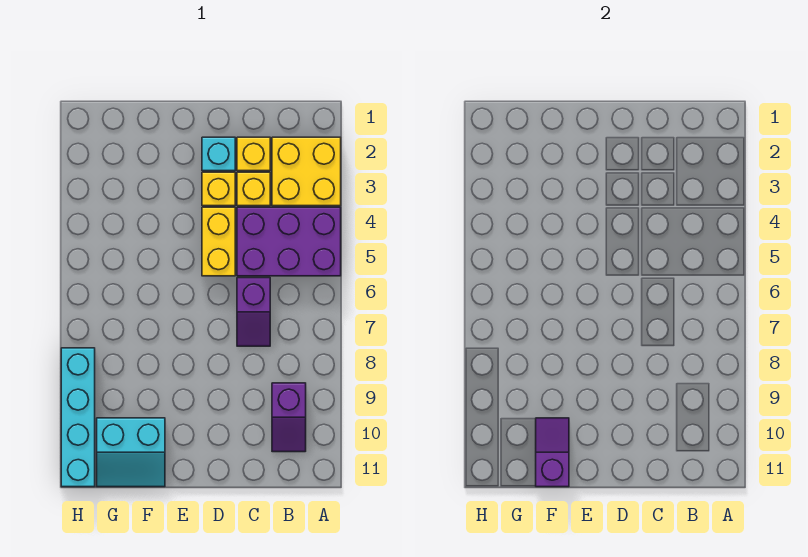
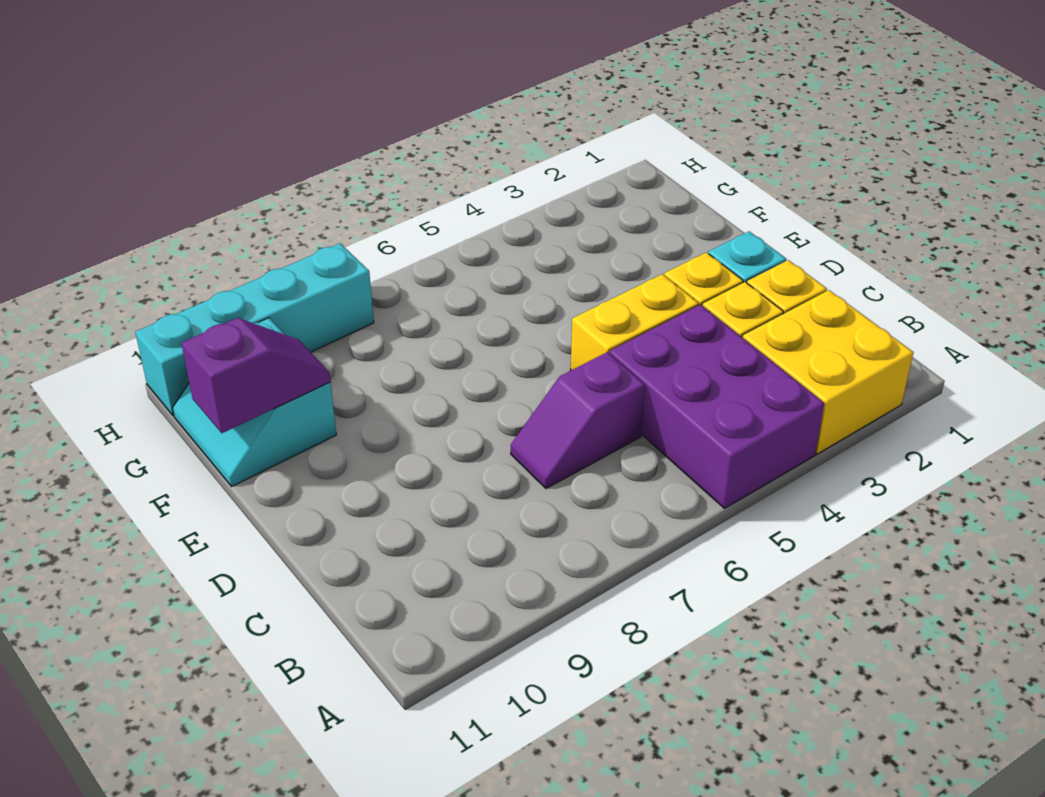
purple 1x2 slope [272,383,306,452] -> none

